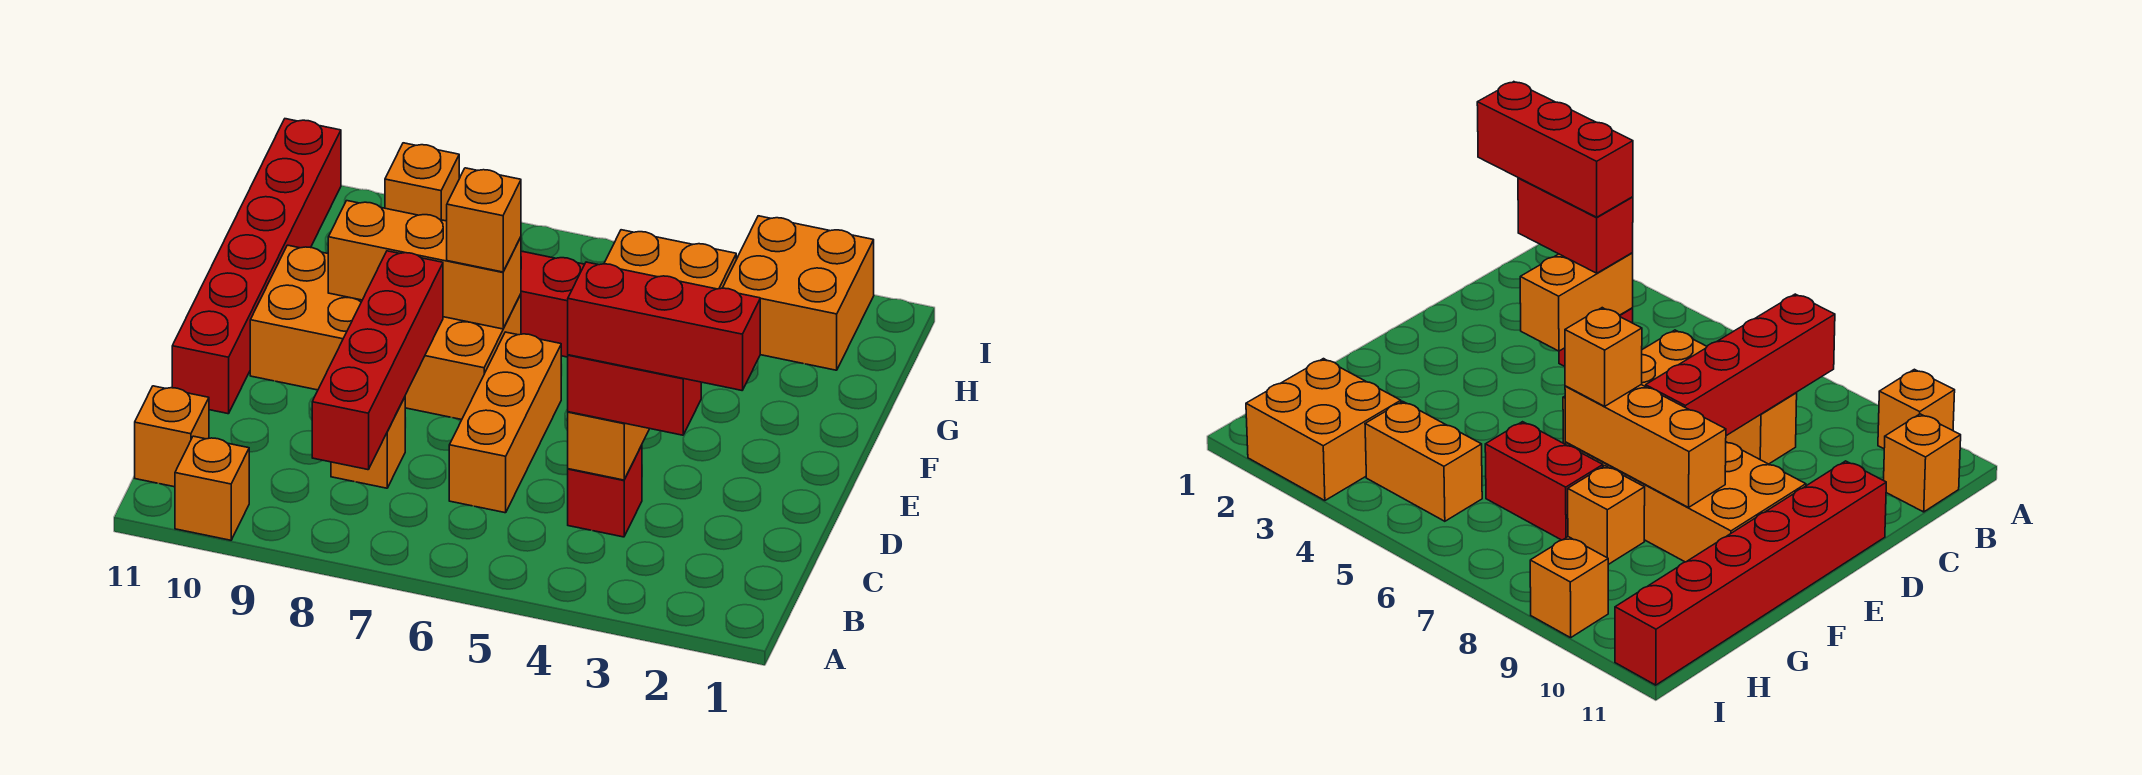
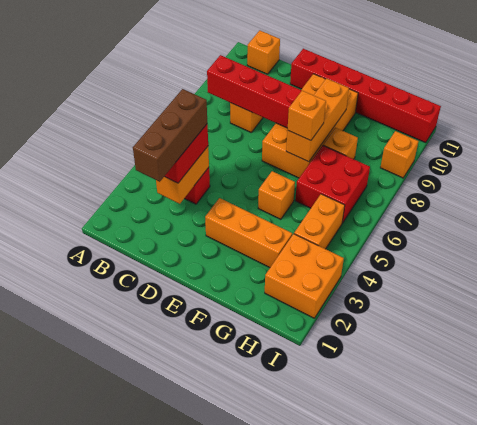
orange 1x1 brick [175,436,249,540] -> orange 1x1 brick moved to [258,171,295,219]
red 1x3 brick [568,262,760,390] -> brown 1x3 brick [133,89,207,182]
orange 1x2 brick [568,412,650,480] -> orange 1x2 brick turned to [156,147,209,204]
orange 1x3 brick [449,332,561,513] -> orange 1x3 brick moved to [205,198,292,268]
red 1x2 brick [521,251,584,357] -> red 2x2 brick [295,145,370,223]

